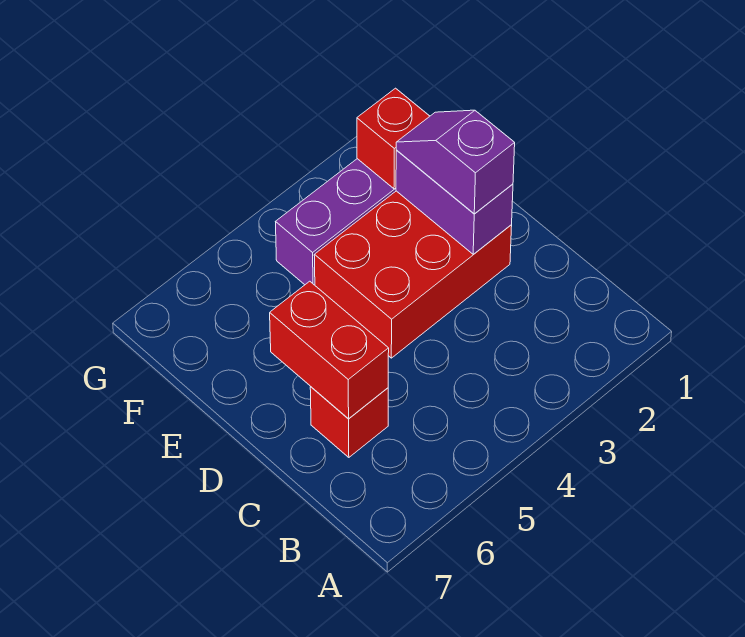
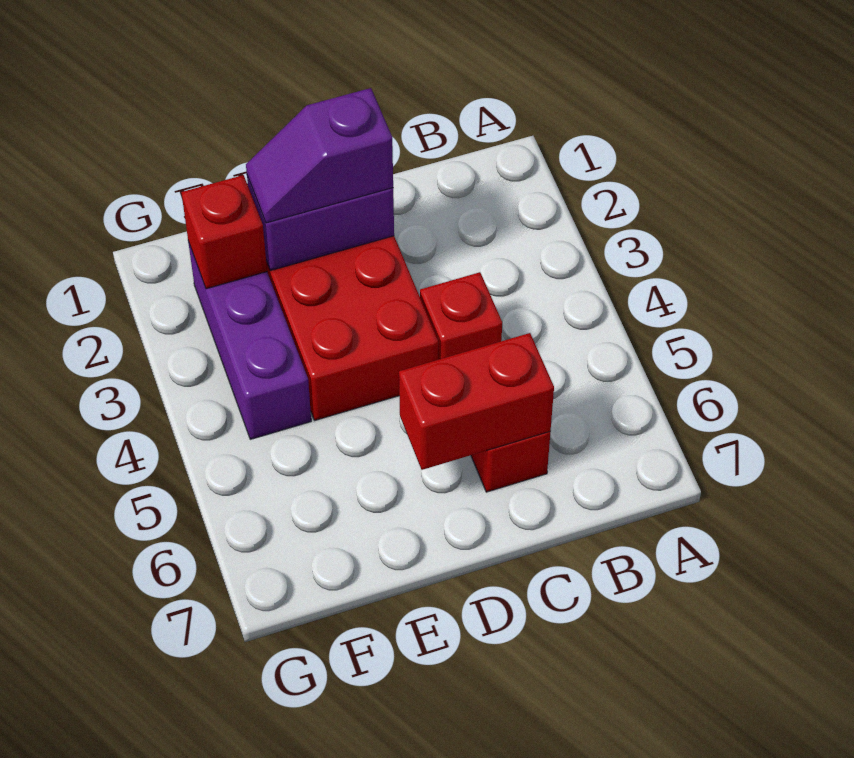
none -> red 1x1 brick [420,272,502,360]

